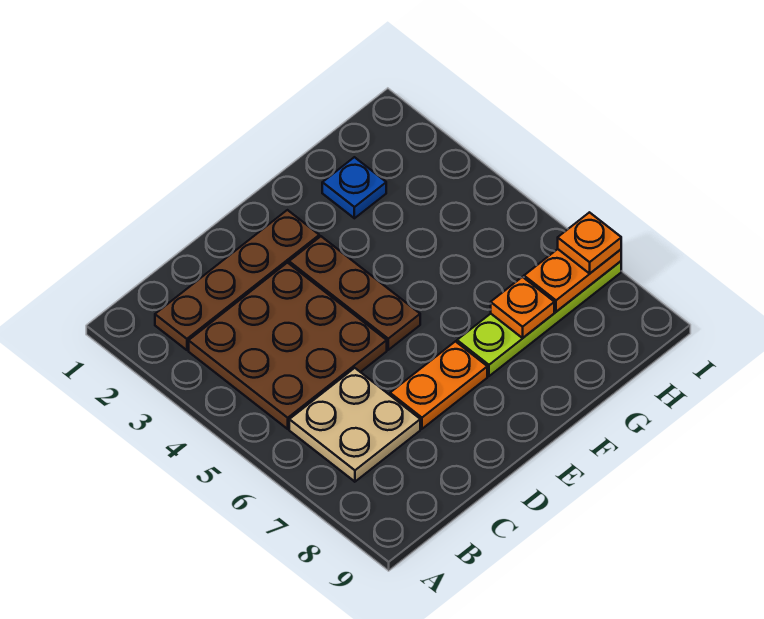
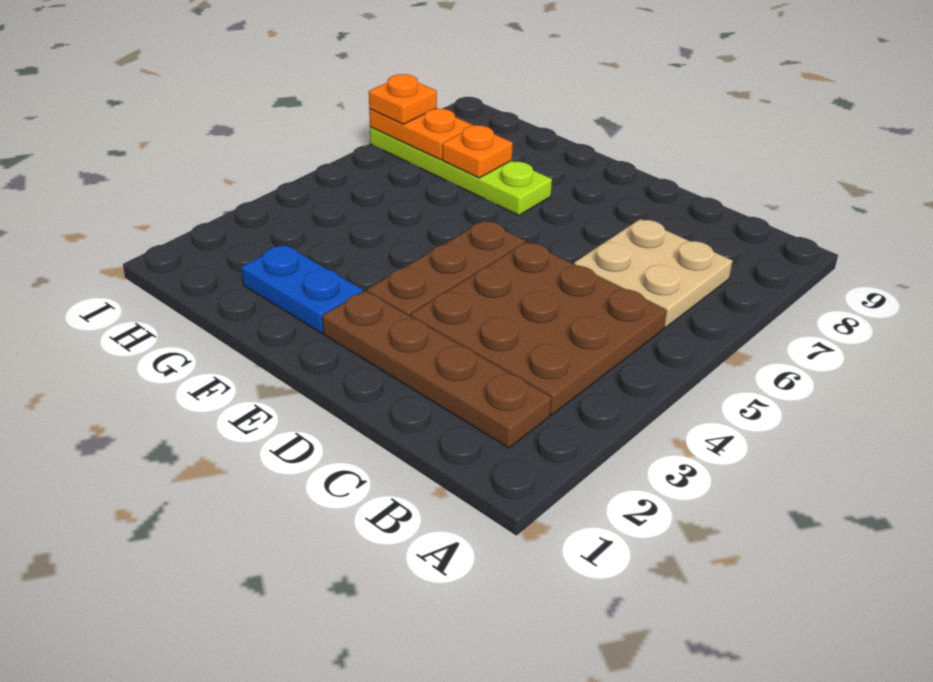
orange 1x2 plate [390,341,487,429] -> none
blue 1x1 plate [322,157,386,218] -> blue 1x2 plate [241,245,363,333]

